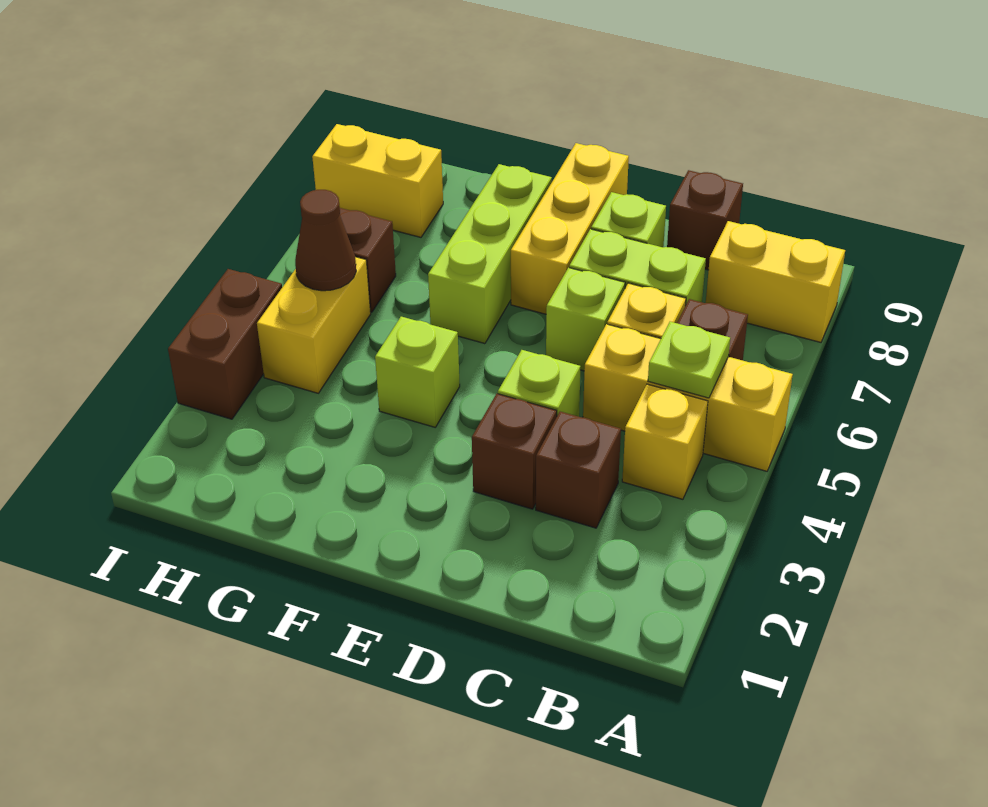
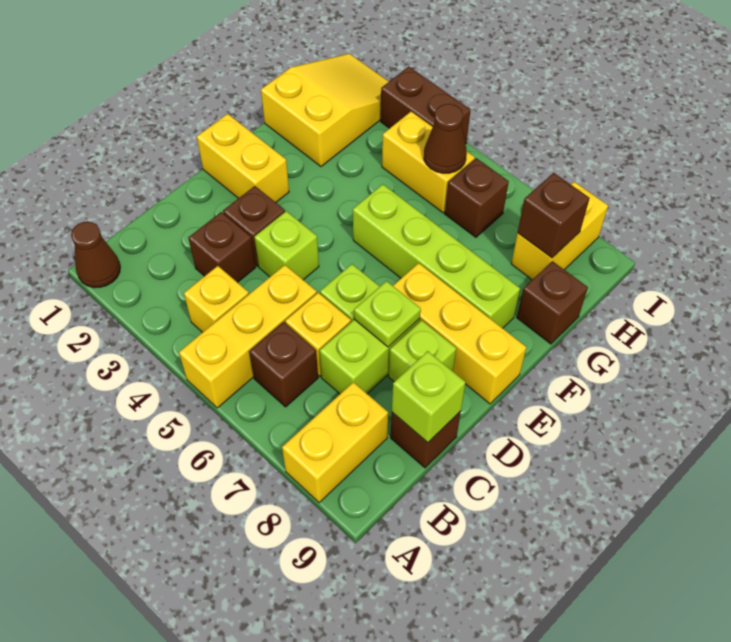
none -> brown 1x1 cone [71,222,120,288]
lime 1x1 plate [648,322,730,398] -> lime 1x1 plate moved to [354,281,421,347]
none -> yellow 1x2 brick [197,114,289,202]
lime 1x1 brick [375,317,460,427] -> lime 1x1 brick moved to [392,351,466,442]
lime 1x3 brick [428,164,552,344] -> lime 1x4 brick [353,184,520,328]
none -> yellow 2x3 slope [261,54,389,167]
none -> brown 1x1 brick [517,261,588,344]
none -> brown 1x1 brick [518,173,590,258]

